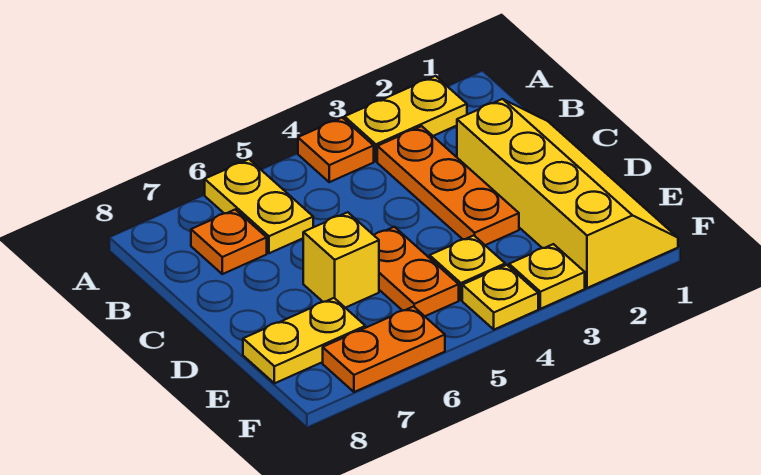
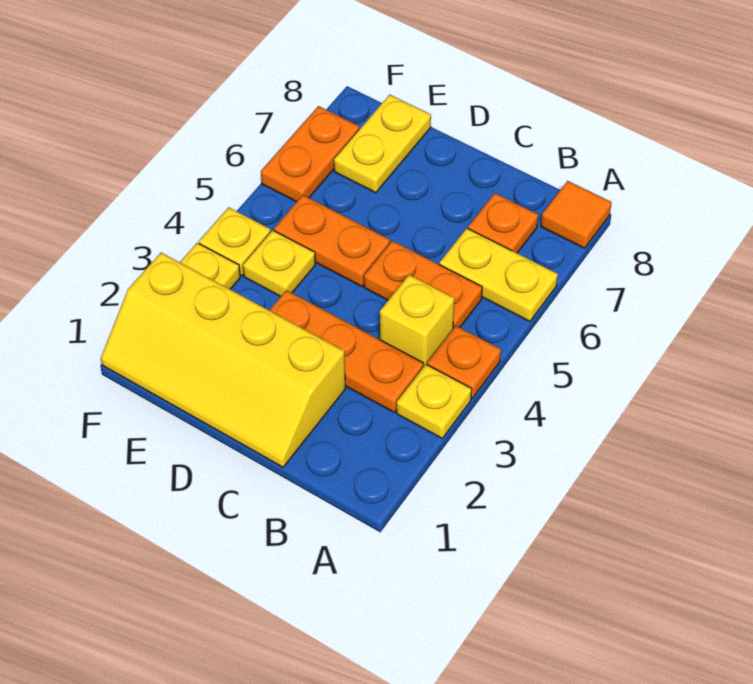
yellow 1x2 plate [345,76,467,161] -> yellow 1x1 plate [397,364,472,438]
none -> orange 1x1 tile [541,181,612,248]
none -> orange 1x2 plate [364,241,482,328]
yellow 1x1 brick [303,212,379,308] -> yellow 1x1 brick moved to [380,275,455,367]

